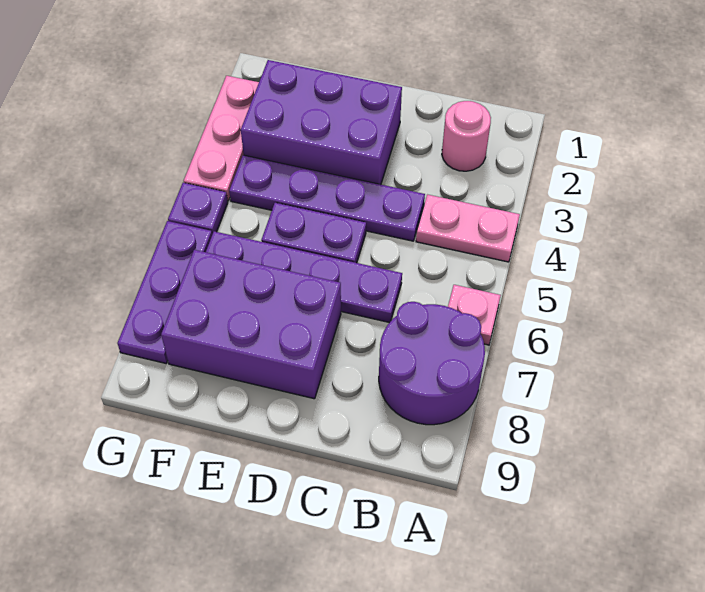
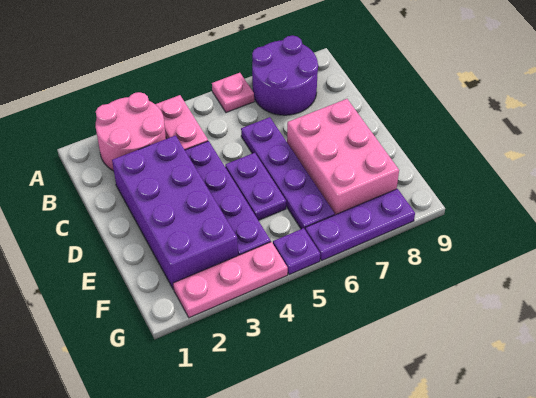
pink 1x1 round brick [442,101,491,171] -> pink 2x2 round brick [96,92,166,171]
purple 2x3 brick [241,60,402,184] -> purple 2x4 brick [112,135,238,289]
purple 2x3 brick [161,250,341,399] -> pink 2x3 brick [287,99,399,215]

